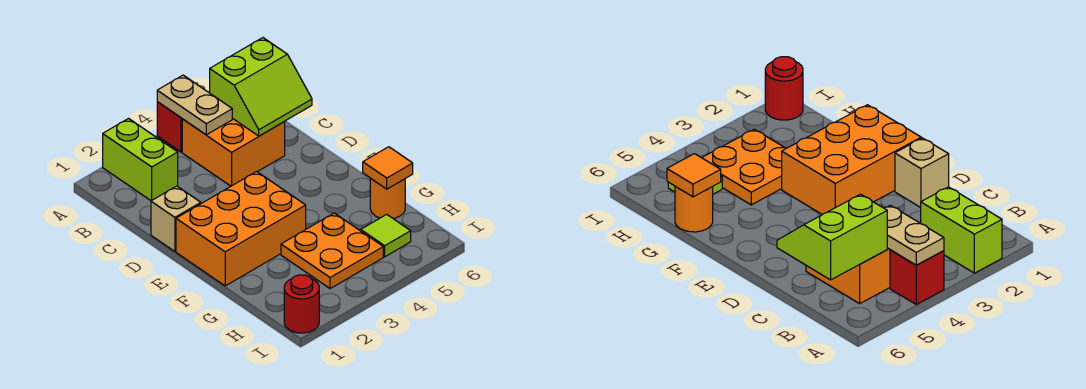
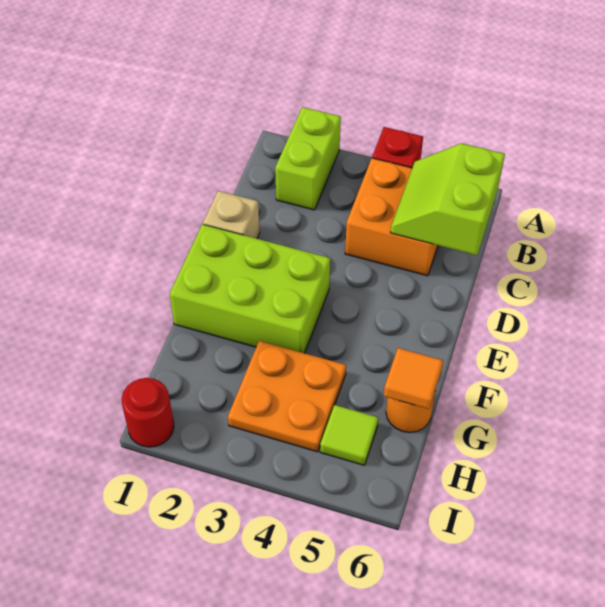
tan 1x2 plate [157,75,232,135] -> none
lime 2x2 slope [210,38,312,136] -> lime 2x2 slope turned to [390,143,505,255]
orange 2x3 brick [176,172,306,286] -> lime 2x3 brick [170,224,330,353]

